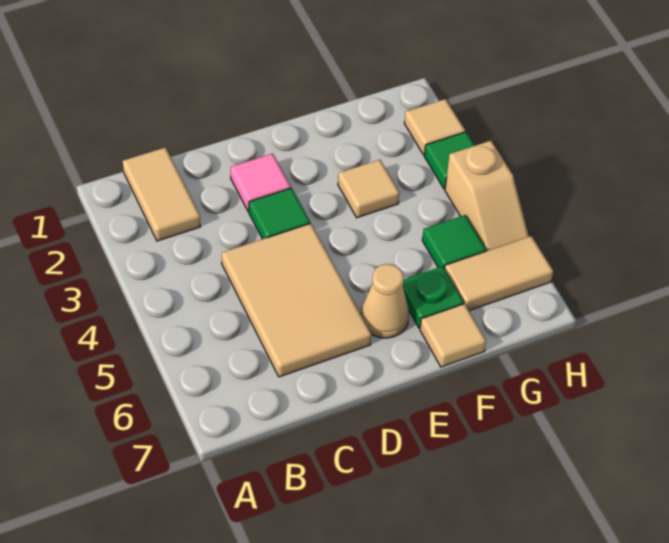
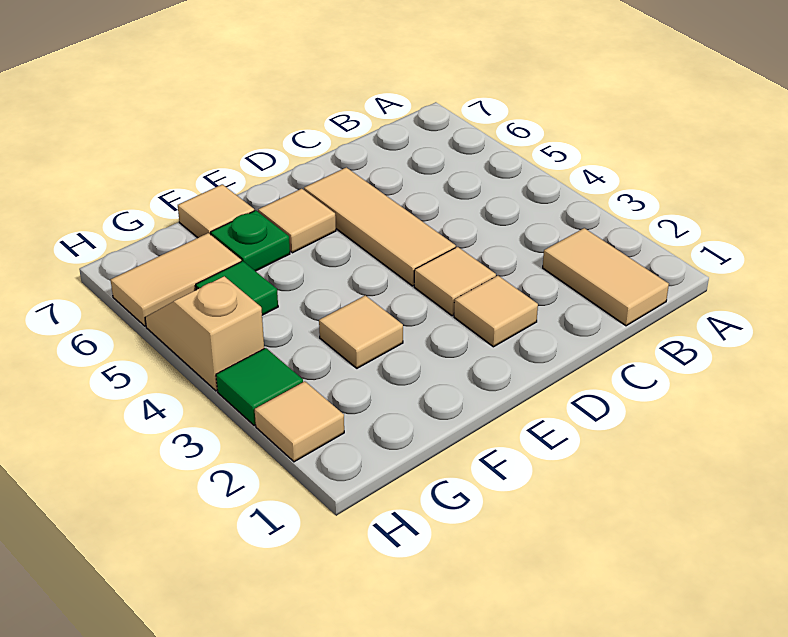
tan 2x3 tile [222,224,371,377] -> tan 1x3 tile [304,167,456,286]
pink 1x1 tile [231,154,291,212] -> tan 1x1 tile [454,276,538,347]
green 1x1 tile [249,188,310,239] -> tan 1x1 tile [414,247,496,316]
tan 1x1 cone [361,264,409,338] -> tan 1x1 tile [258,189,336,253]

